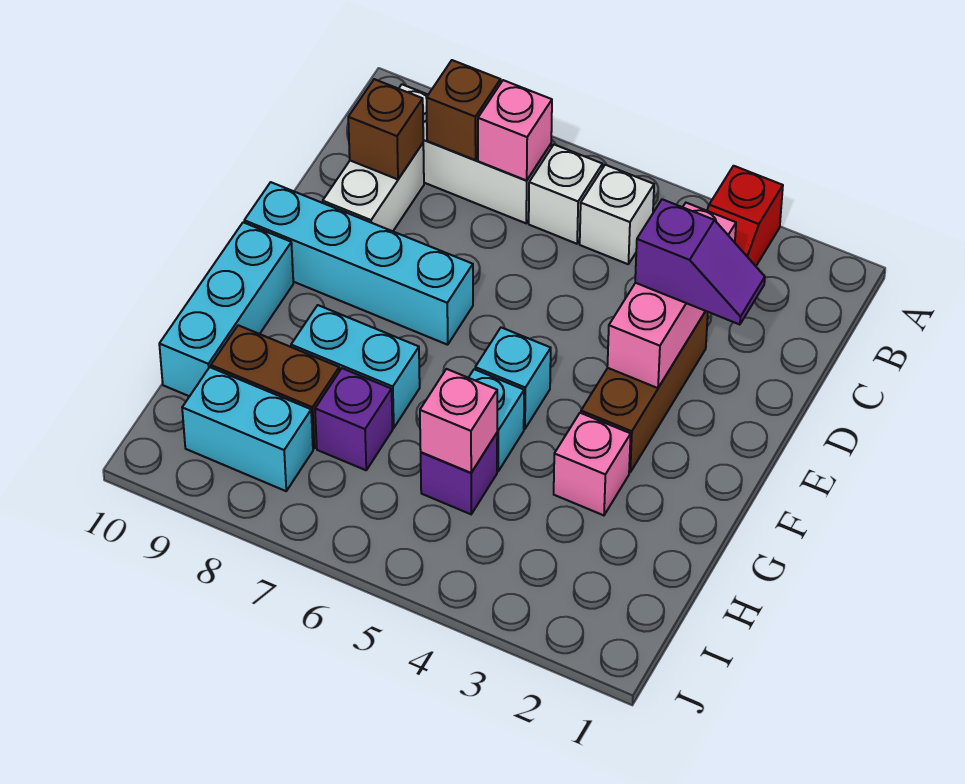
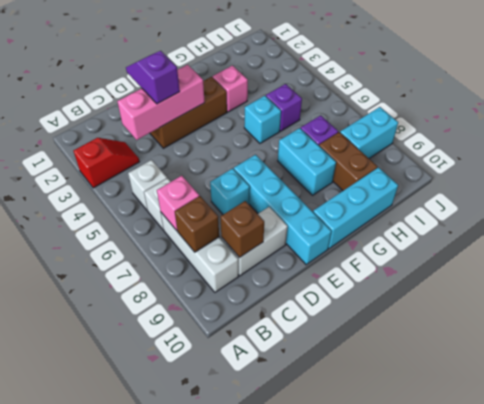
cyan 1x1 brick [475,327,551,429] -> cyan 1x1 brick moved to [210,168,250,214]
pink 1x1 brick [420,369,497,473] -> none
cyan 1x2 brick [182,367,313,491] -> cyan 1x2 brick turned to [340,107,398,158]

